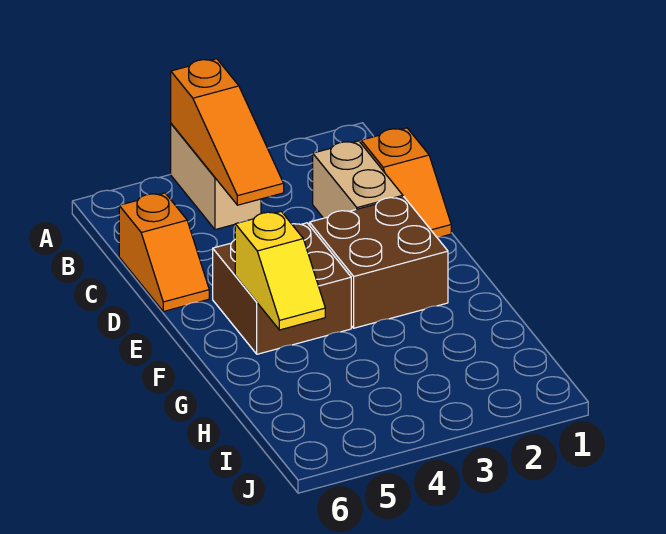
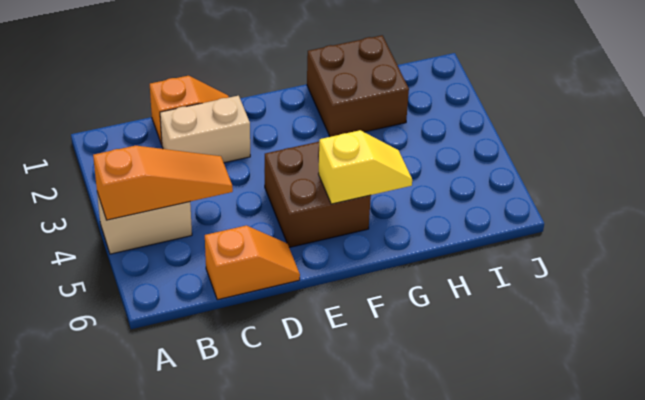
brown 2x2 brick [310,197,448,328] -> brown 2x2 brick moved to [307,35,409,137]

